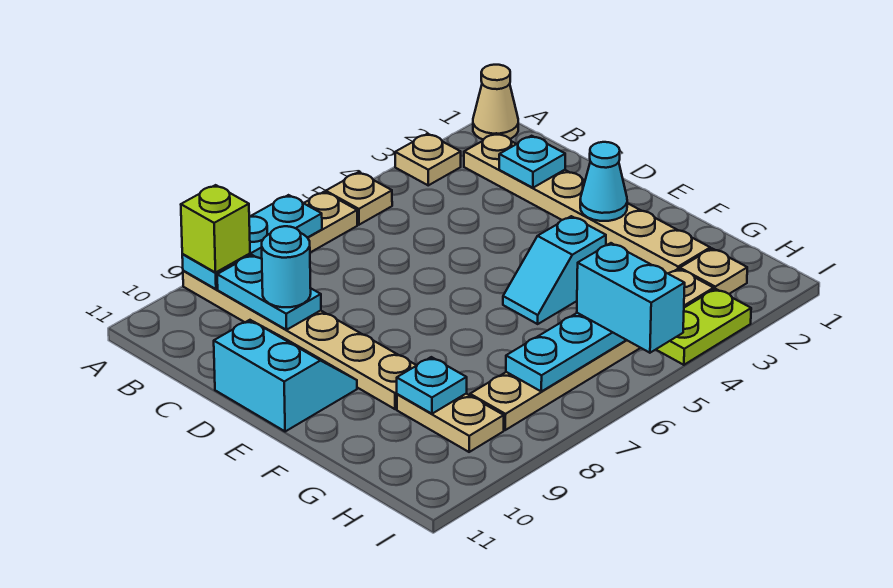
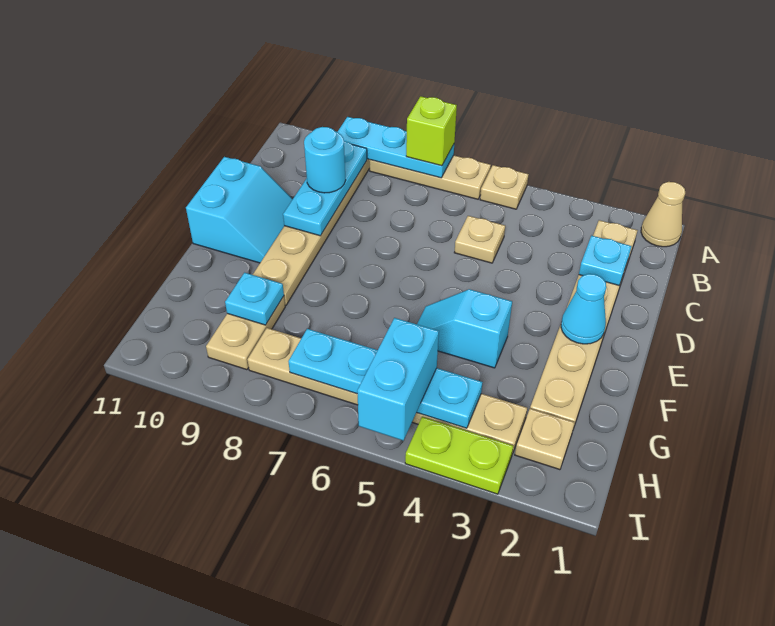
tan 1x1 plate [395,134,461,185] -> tan 1x1 plate moved to [454,216,505,263]
lime 1x1 brick [181,185,250,273] -> lime 1x1 brick moved to [406,96,457,166]
cyan 1x2 plate [217,255,321,330] -> cyan 1x3 plate [283,141,367,236]

